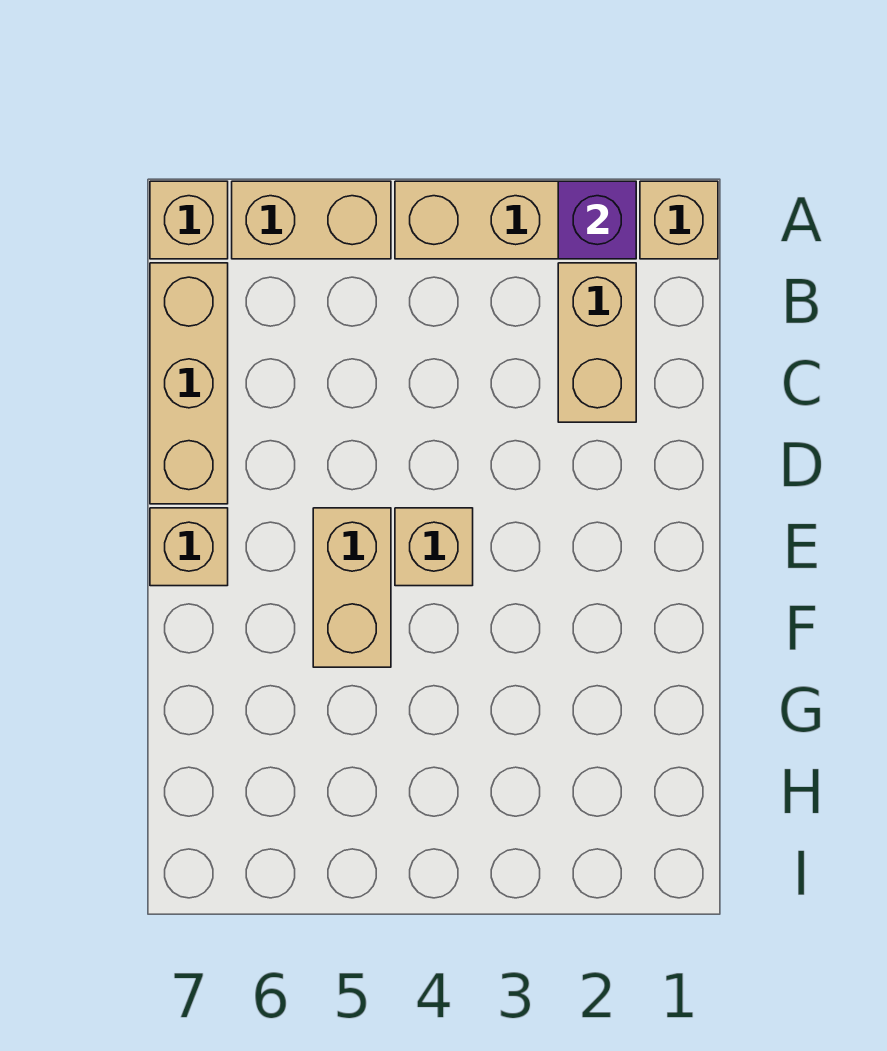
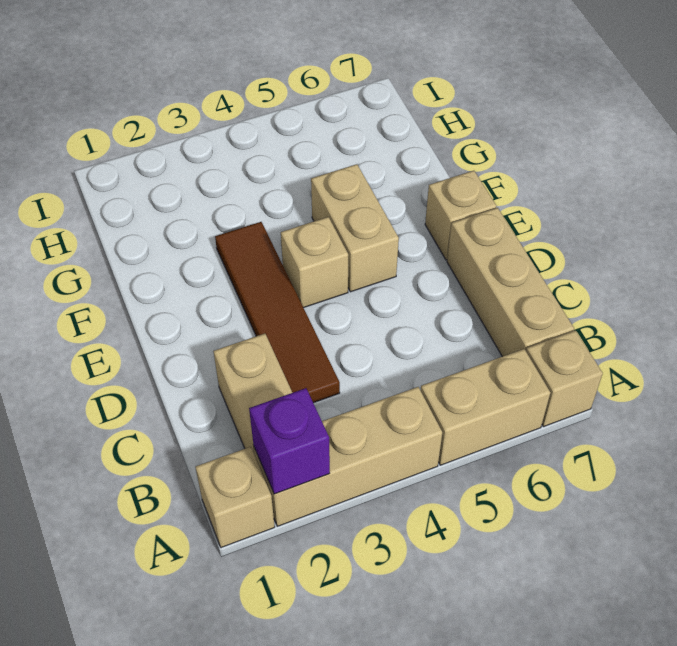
none -> brown 1x4 tile [215,222,340,403]

